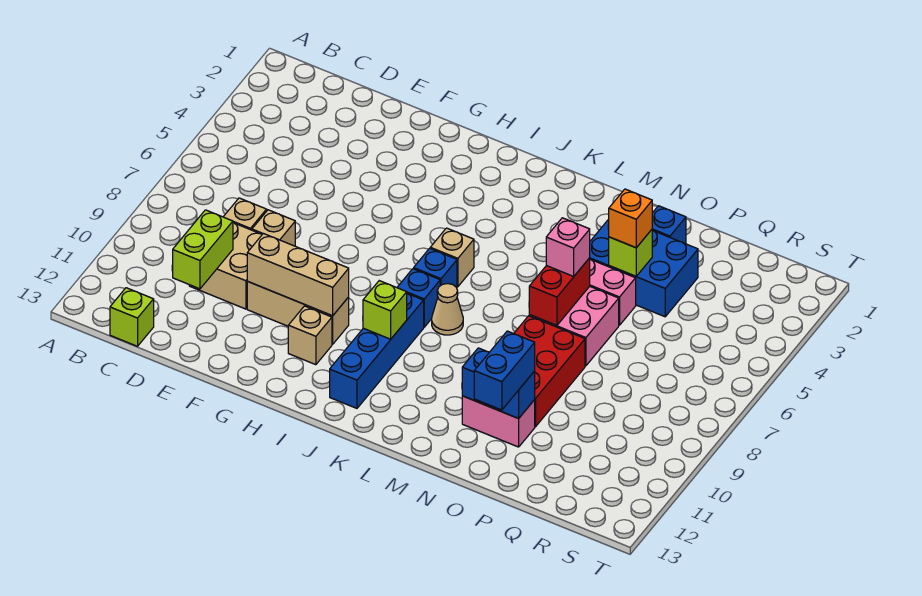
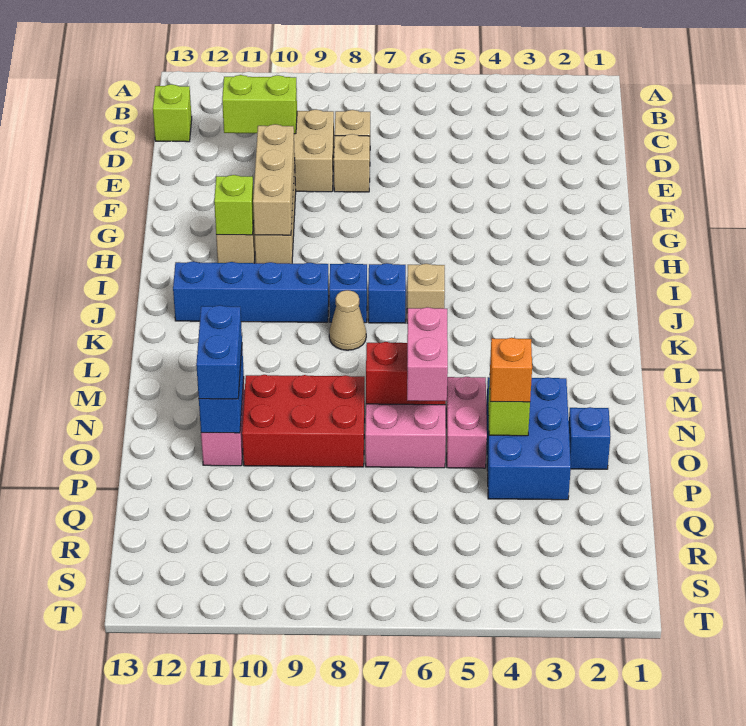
lime 1x1 brick [363,281,407,339] -> lime 1x1 brick moved to [214,175,254,235]
pink 1x1 brick [546,218,590,276] -> pink 1x2 brick [407,307,448,401]
blue 1x2 brick [474,331,535,410] -> blue 1x2 brick turned to [196,305,242,399]

